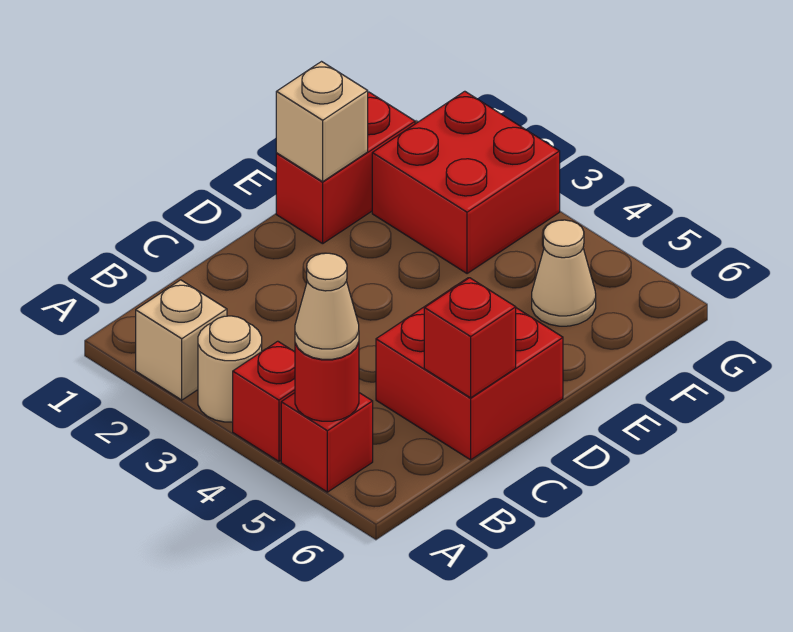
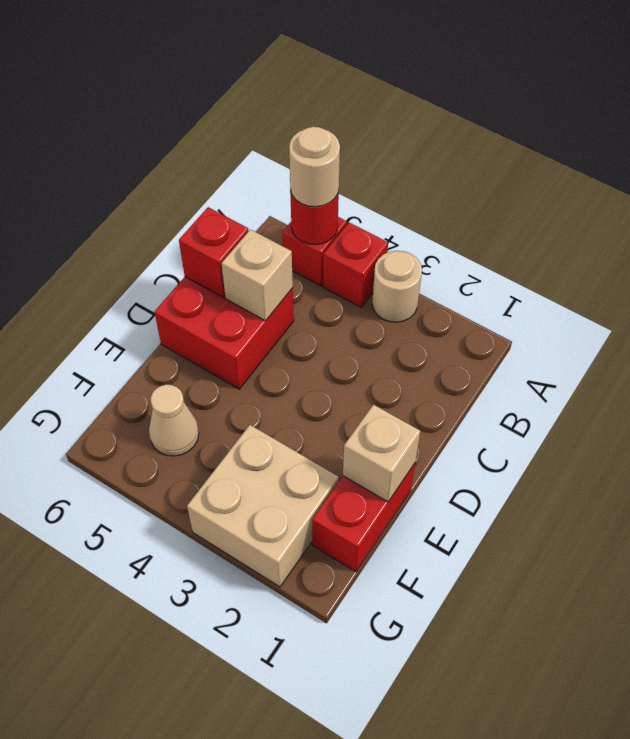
tan 1x1 brick [136,280,227,400] -> tan 1x1 brick moved to [222,230,293,321]
tan 1x1 cone [295,253,359,359] -> tan 1x1 round brick [289,127,340,207]
red 2x2 brick [372,91,560,274] -> tan 2x2 brick [187,425,339,587]

